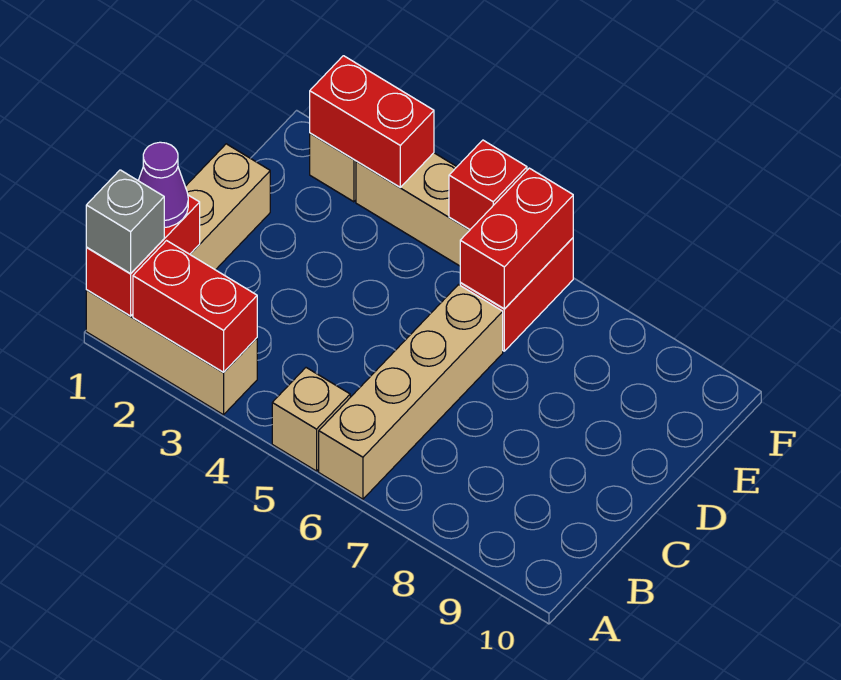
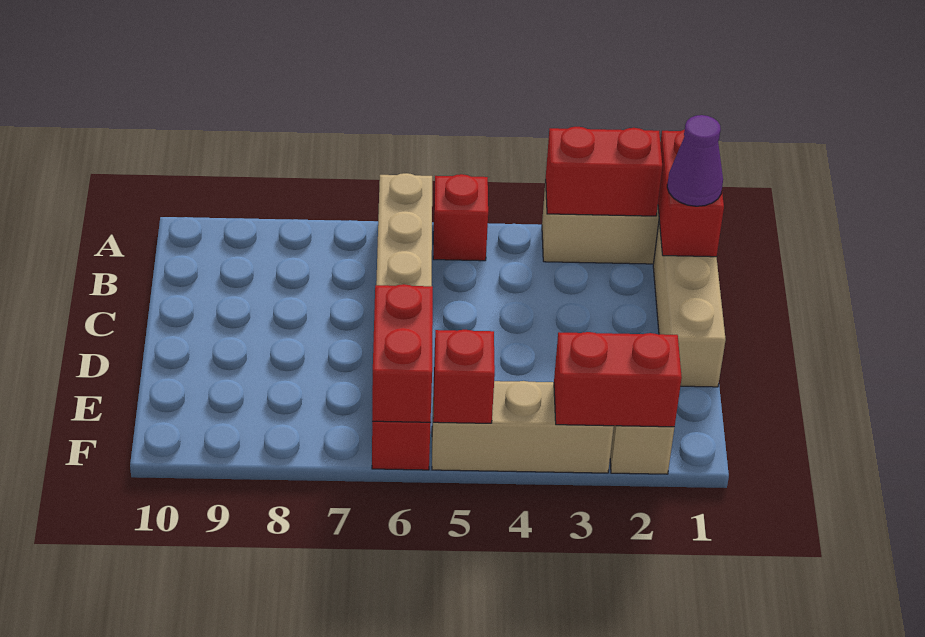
grey 1x1 brick [86,170,164,274] -> none
tan 1x1 brick [272,368,350,471] -> red 1x1 brick [433,174,488,261]

